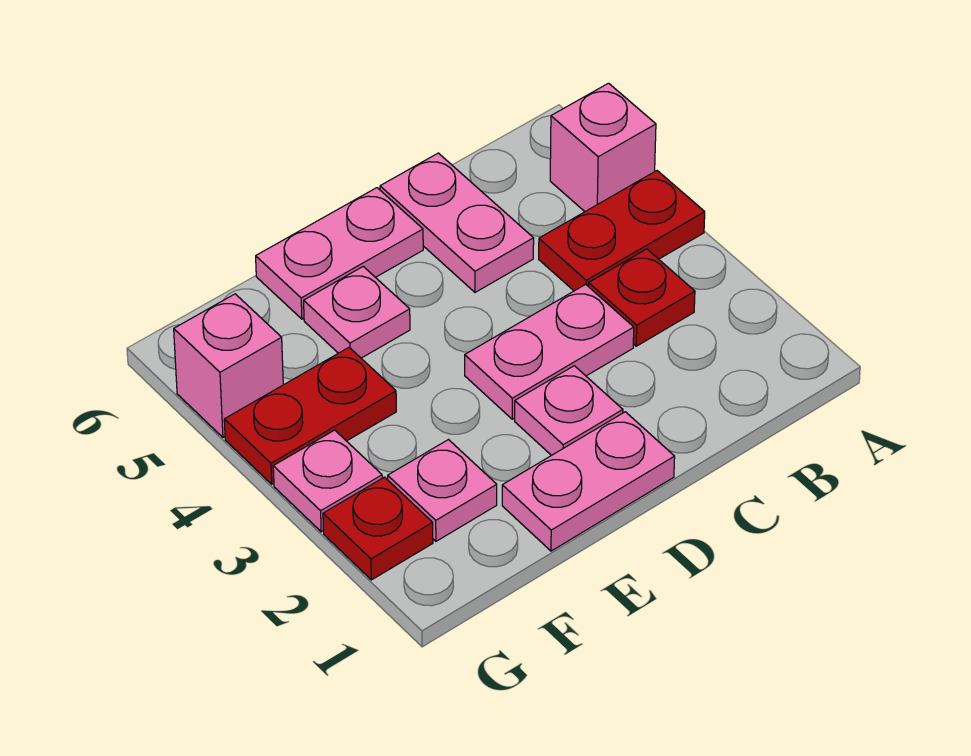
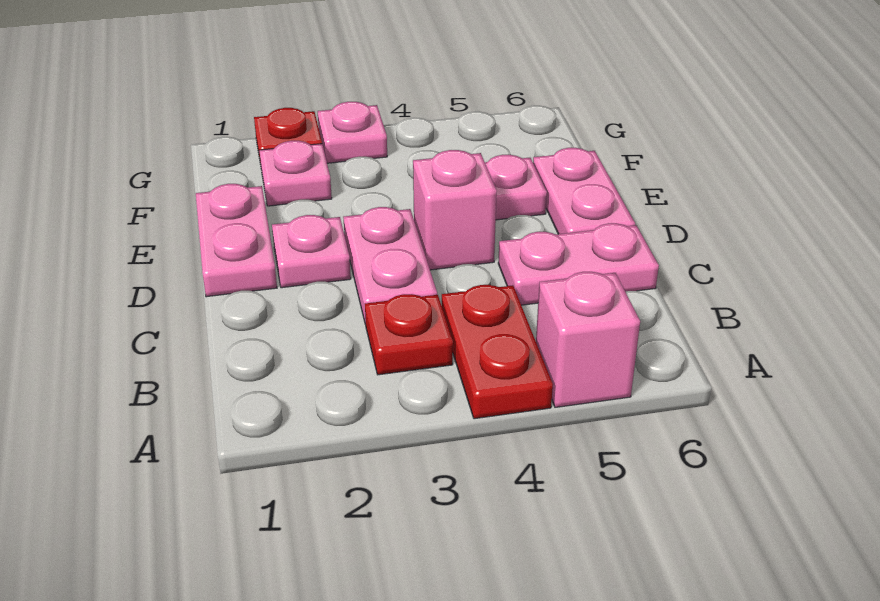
red 1x2 plate [224,347,396,484] -> none
pink 1x1 brick [174,294,283,438] -> pink 1x1 brick moved to [413,150,497,270]

